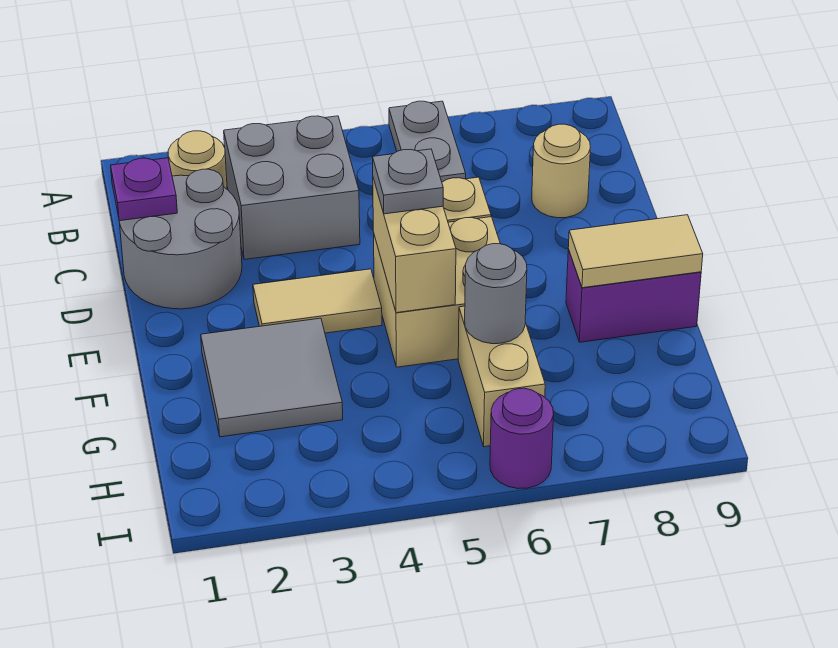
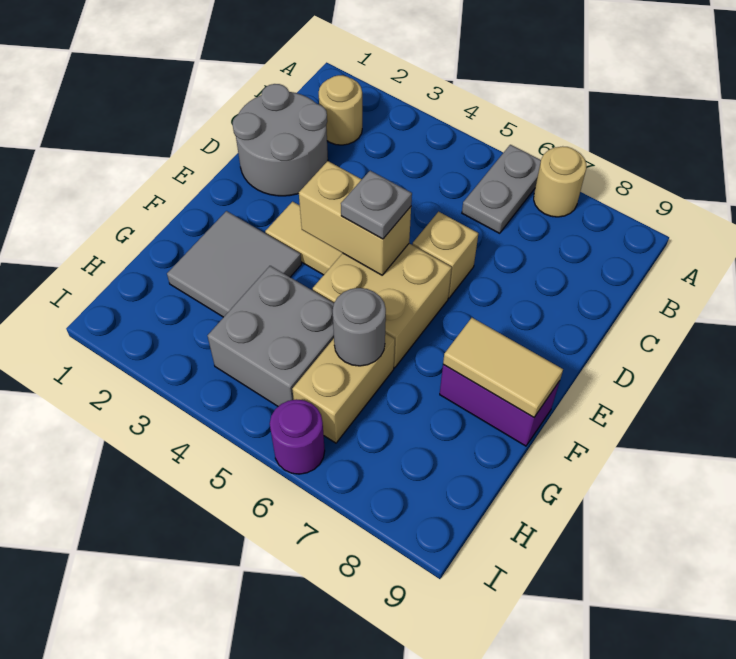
grey 2x2 brick [224,116,360,260] -> grey 2x2 brick moved to [208,266,334,406]
purple 1x1 plate [111,158,177,221] -> none
tan 1x1 round brick [532,124,590,218] -> tan 1x1 round brick moved to [534,146,586,217]
tan 1x2 brick [373,178,456,313] -> tan 1x2 brick turned to [299,161,411,275]

